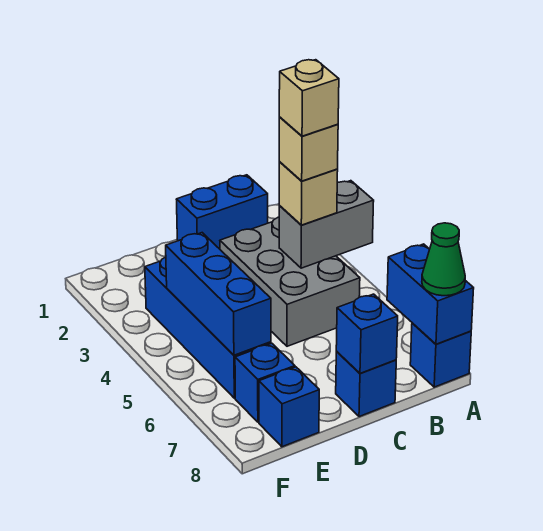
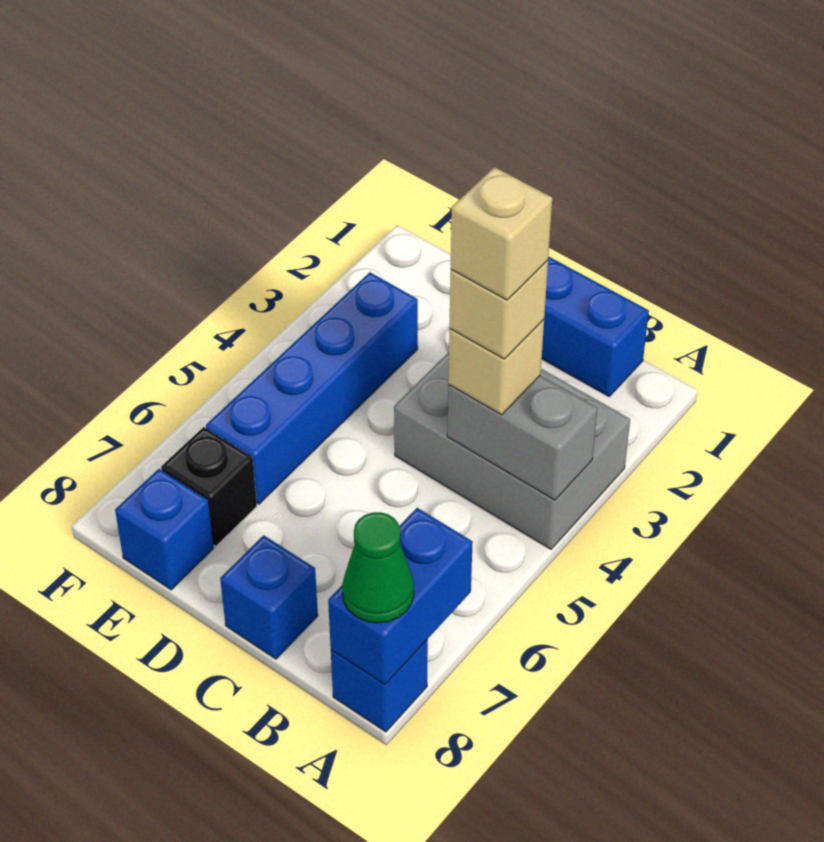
grey 2x3 brick [220,217,360,346] -> grey 2x3 brick turned to [394,352,630,549]
blue 1x1 brick [336,294,398,373] -> none
blue 1x3 brick [166,233,271,355] -> none
blue 1x1 brick [235,343,295,422] -> black 1x1 brick [161,427,257,546]

